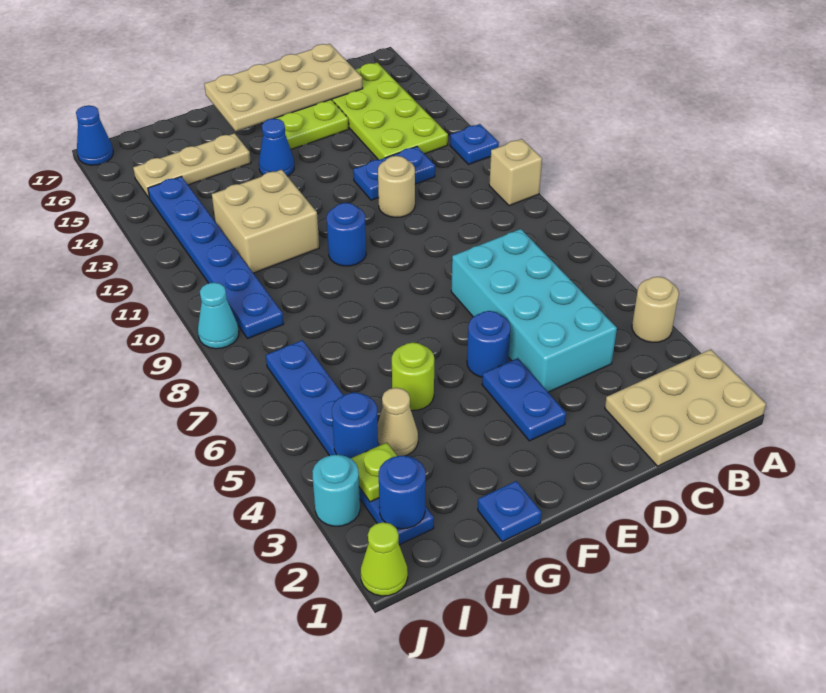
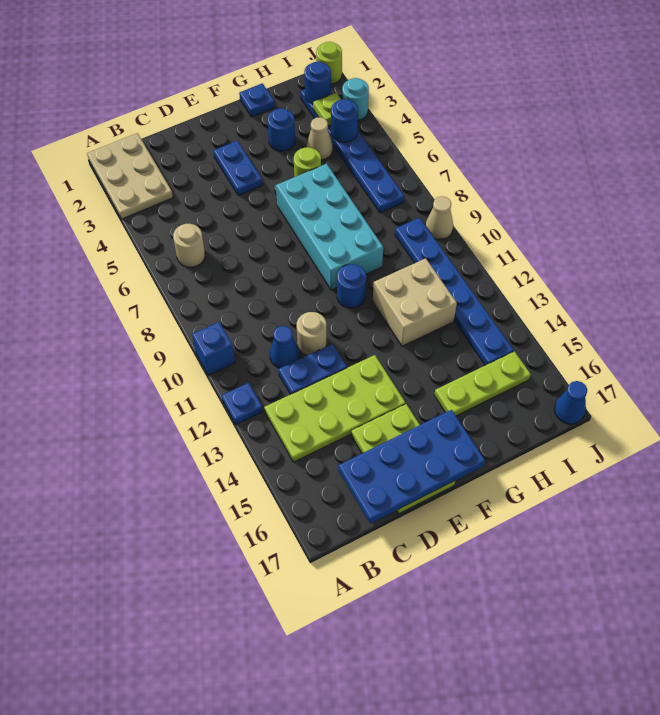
tan 2x3 plate [605,349,766,466] -> tan 2x3 plate turned to [87,133,173,219]
tan 1x1 round brick [632,277,679,342] -> tan 1x1 round brick moved to [173,224,205,267]
tan 1x1 brick [489,139,542,206] -> blue 1x1 brick [192,322,235,375]
lime 2x4 plate [331,63,448,160] -> lime 2x4 plate turned to [264,355,405,462]
cyan 2x4 brick [451,229,617,392] -> cyan 2x4 brick moved to [276,164,383,290]
tan 2x4 plate [205,44,363,131] -> blue 2x4 plate [338,410,485,523]
blue 1x1 round brick [467,311,510,377] -> blue 1x1 round brick moved to [267,108,295,151]
blue 1x1 cone [259,119,294,176] -> blue 1x1 cone moved to [270,326,299,368]
tan 1x3 plate [133,133,251,198] -> lime 1x3 plate [434,351,531,416]
lime 1x1 cone [361,522,408,596] -> lime 1x1 round brick [316,42,342,84]
cyan 1x1 cone [198,282,239,349] -> tan 1x1 cone [425,196,453,240]

